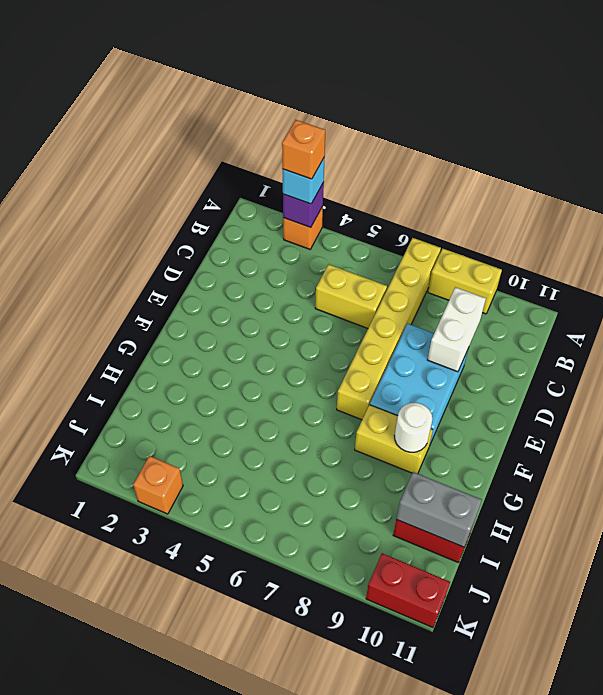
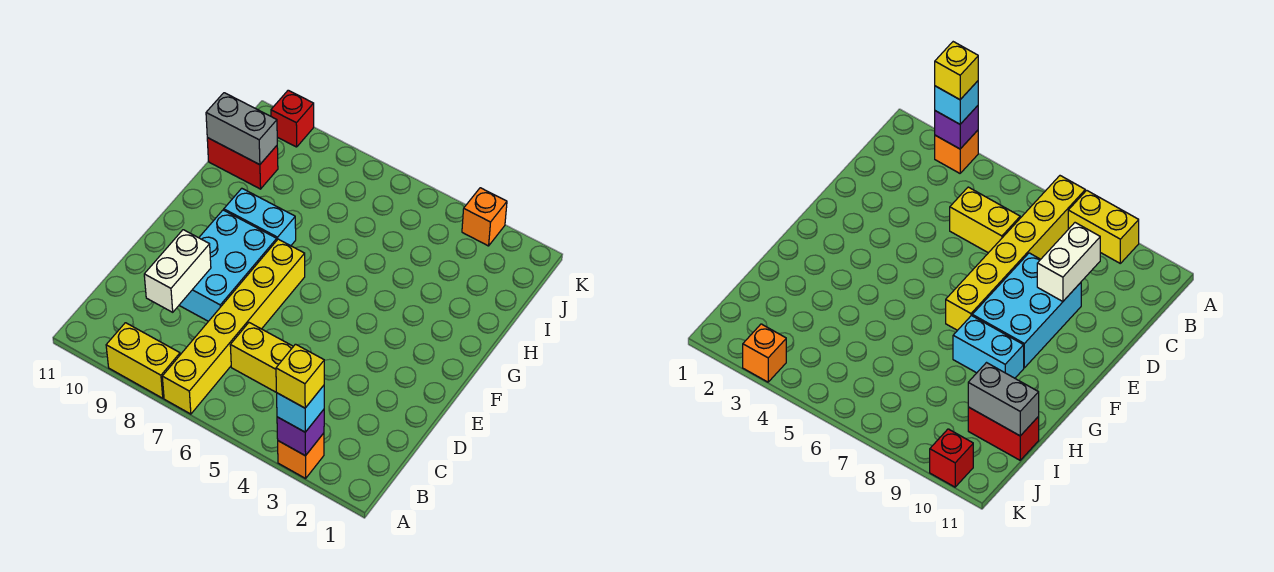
orange 1x1 brick [282,120,325,179] -> yellow 1x1 brick [276,344,324,408]
yellow 1x2 brick [355,405,433,474] -> cyan 1x2 brick [224,188,296,246]
white 1x1 round brick [395,403,432,452] -> none
red 1x2 brick [366,553,450,628] -> red 1x1 brick [271,90,314,147]

